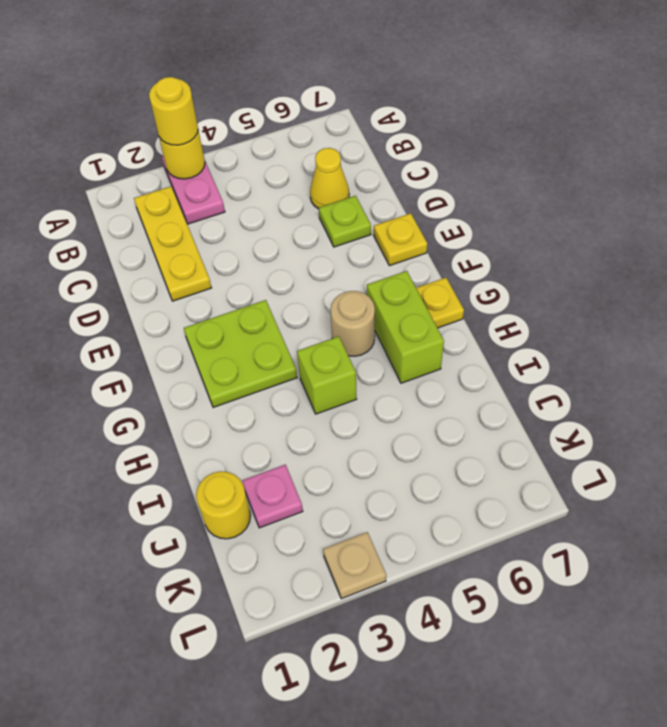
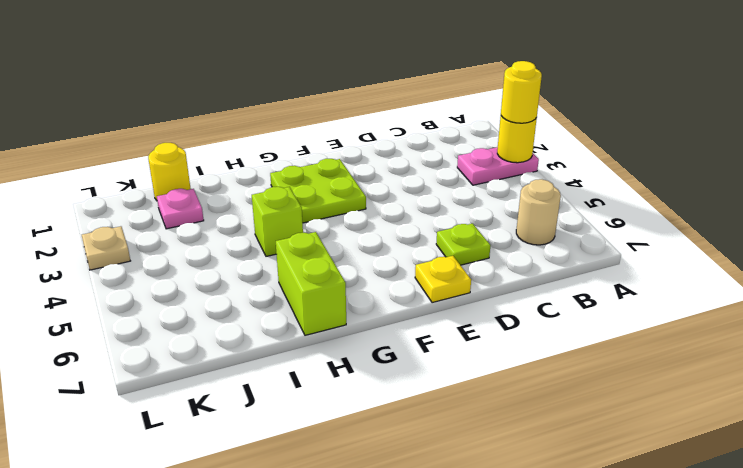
yellow 1x3 plate [134,186,211,301] -> none
yellow 1x1 cone [310,148,349,209] -> none
tan 1x1 round brick [331,291,375,356] -> tan 1x1 round brick moved to [516,179,561,245]
lime 1x2 brick [367,271,444,383] -> lime 1x2 brick turned to [276,232,346,335]
yellow 1x1 plate [416,278,464,328] -> none

